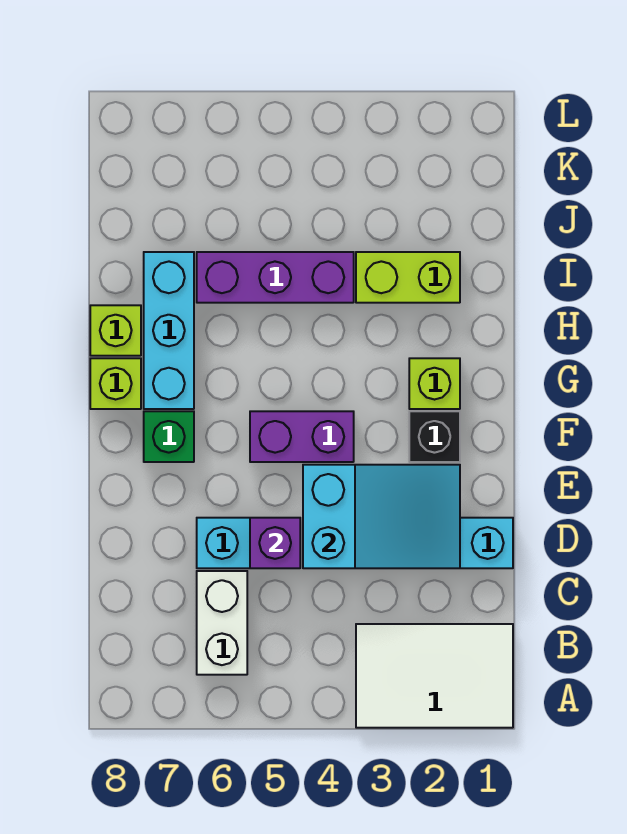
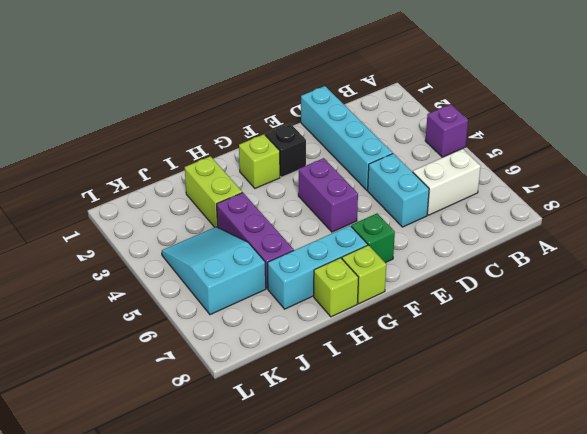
white 2x3 tile [356,624,513,728] -> none
cyan 2x3 slope [303,465,460,568] -> cyan 2x3 slope moved to [162,227,266,315]
purple 1x1 brick [250,518,300,568] -> purple 1x1 brick moved to [425,104,468,157]

